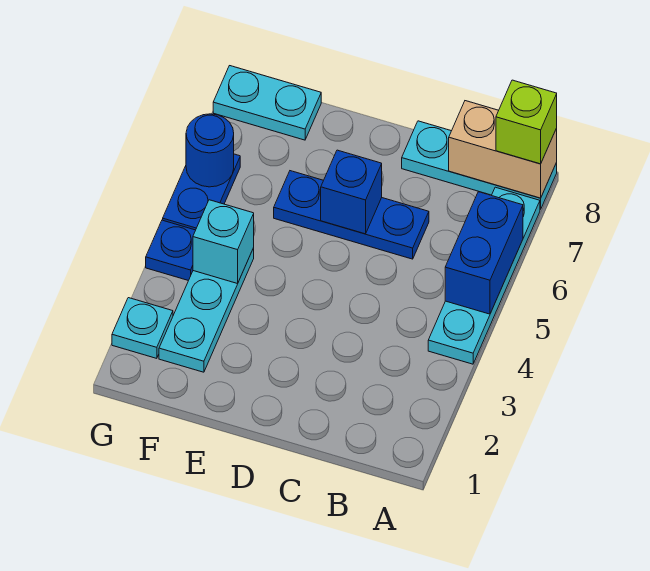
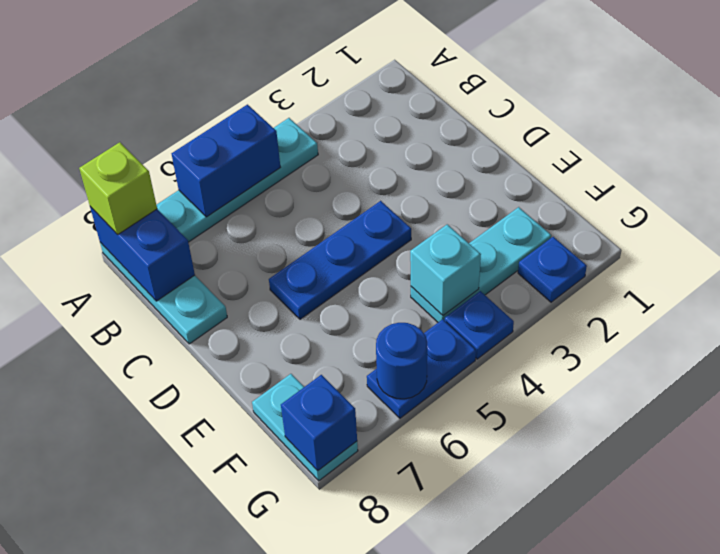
tan 1x2 brick [449,101,557,198] -> blue 1x2 brick [90,207,195,301]
blue 1x3 plate [274,171,429,259] -> blue 1x3 plate turned to [269,201,411,319]
blue 1x1 brick [321,150,382,234] -> blue 1x1 brick moved to [281,375,357,471]
cyan 1x1 plate [112,298,173,358] -> blue 1x1 plate [518,237,587,302]

